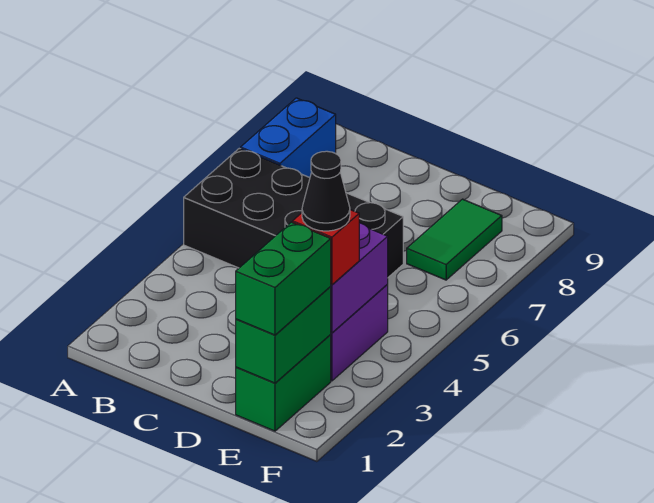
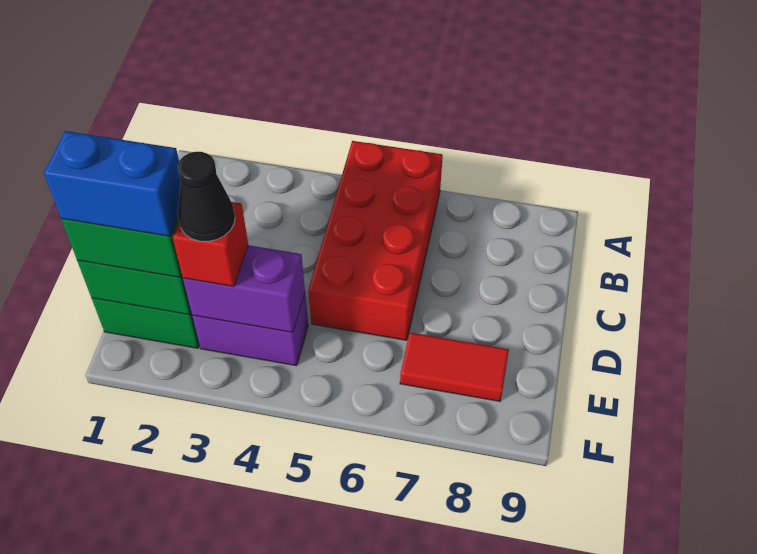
black 2x4 brick [184,148,403,277] -> red 2x4 brick [308,141,443,340]
blue 1x2 brick [241,98,336,178] -> blue 1x2 brick moved to [44,131,181,236]
green 1x2 tile [407,199,502,280] -> red 1x2 tile [400,332,509,401]

